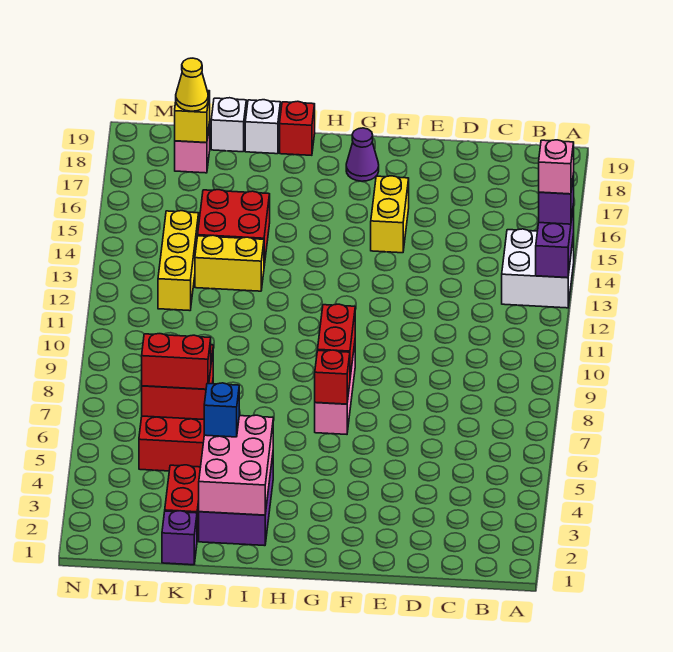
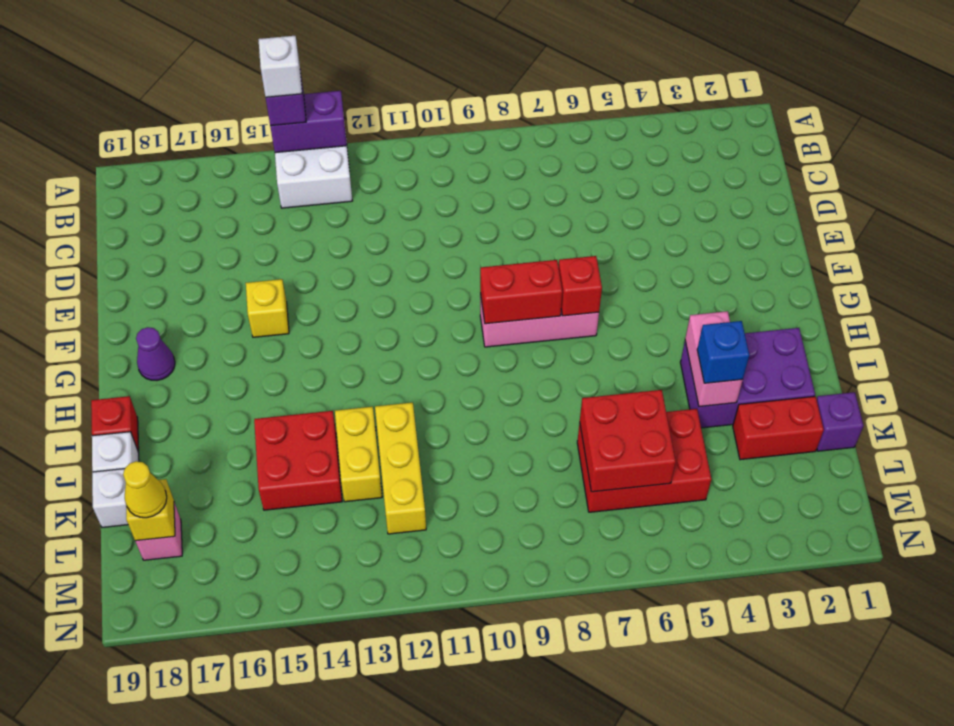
pink 1x1 brick [539,140,574,194] -> white 1x1 brick [258,36,302,97]
yellow 1x2 brick [371,176,409,253] -> yellow 1x1 brick [246,279,289,337]
pink 2x3 brick [199,415,273,515] -> pink 1x2 brick [685,311,743,407]
red 1x2 brick [142,334,211,389] -> none
yellow 1x3 brick [158,211,199,311] -> yellow 1x3 brick turned to [375,403,426,534]

